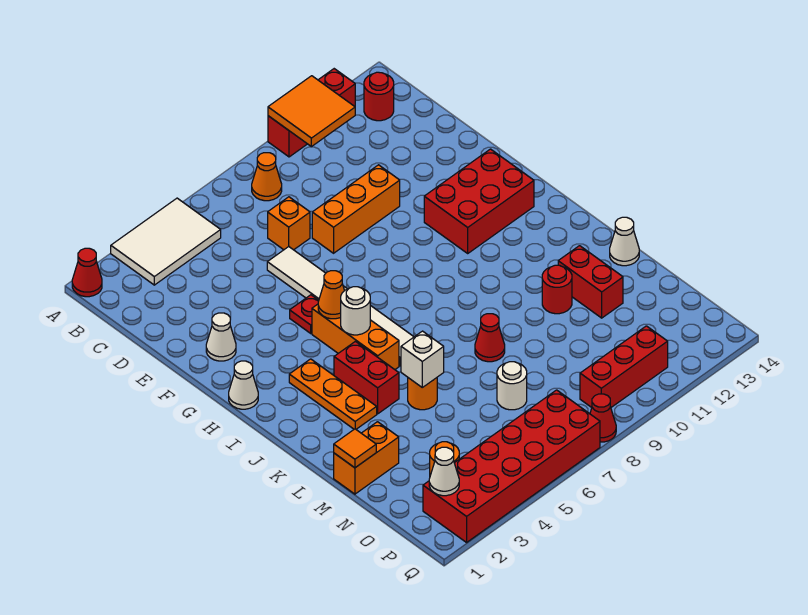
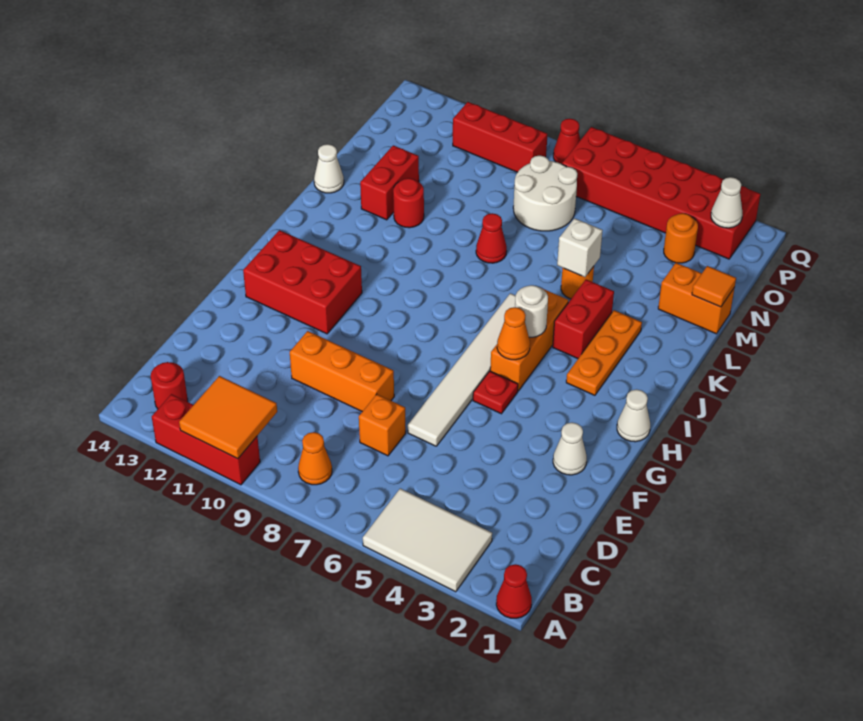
white 1x1 round brick [497,362,527,410] -> white 2x2 round brick [513,155,577,231]

